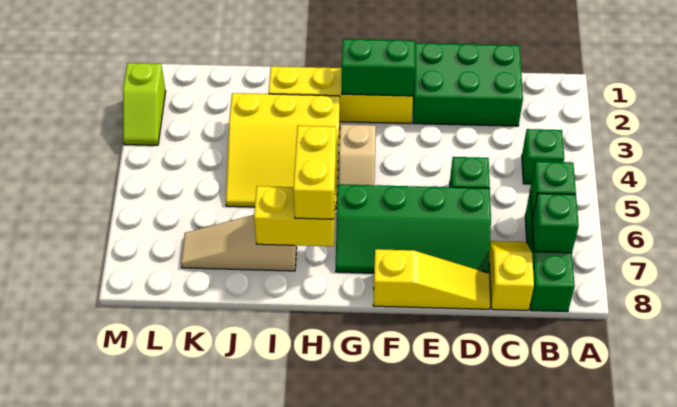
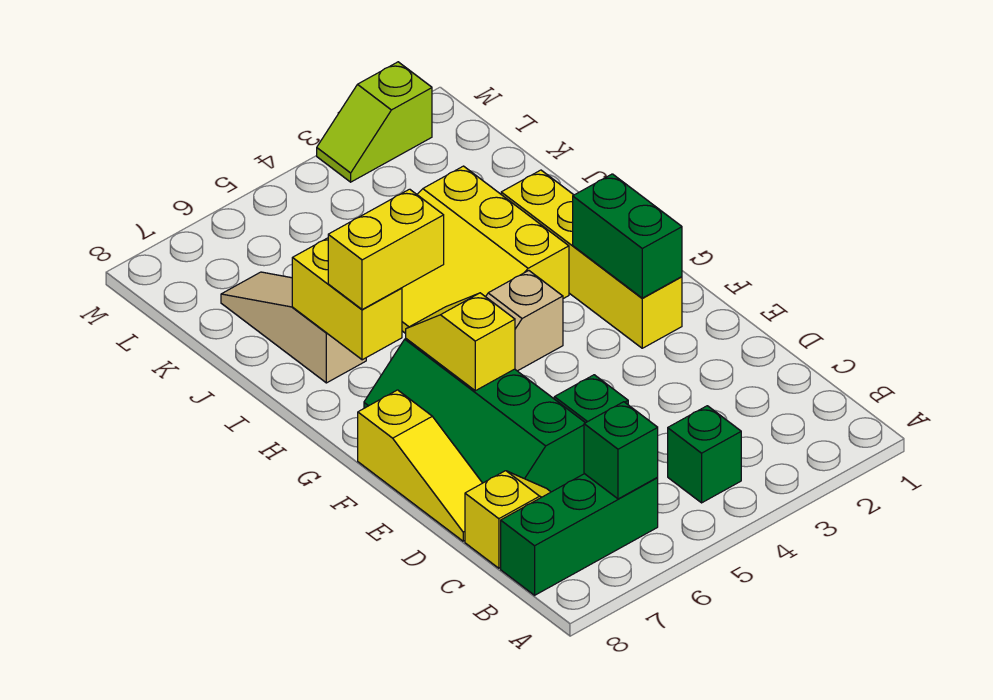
green 1x1 brick [532,193,579,253] -> none
green 2x3 brick [413,43,523,126] -> none
none -> yellow 1x2 slope [406,293,515,391]

